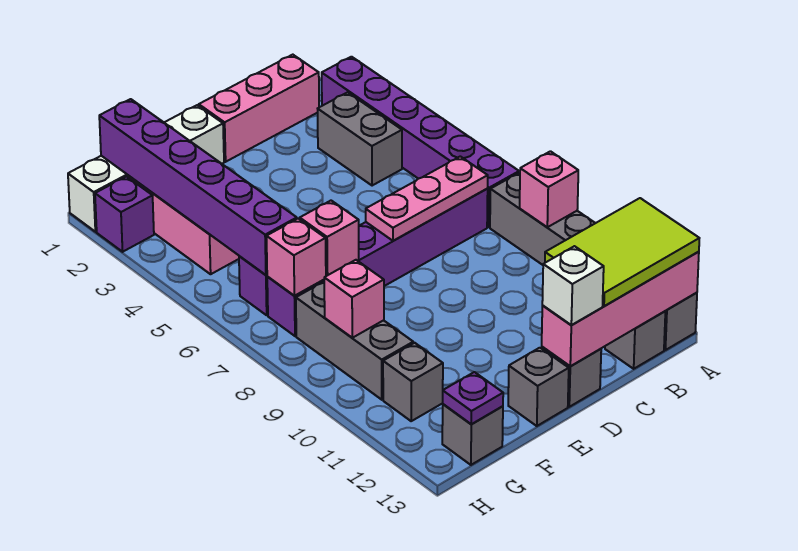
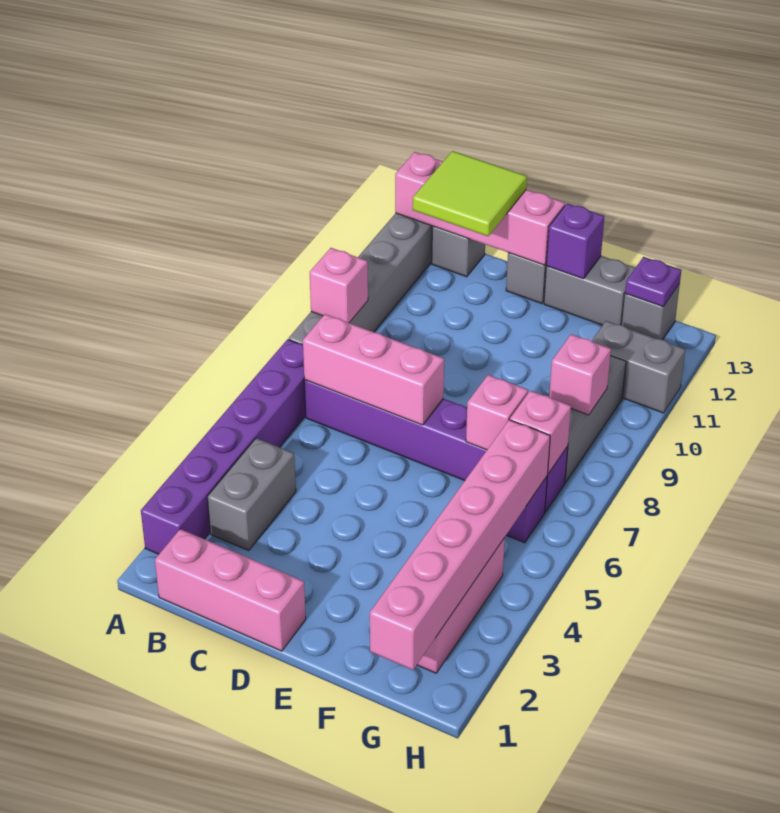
lime 2x3 tile [545,198,699,306] -> lime 2x2 tile [413,151,527,236]
pink 1x3 plate [366,156,488,241] -> pink 1x3 brick [303,314,444,425]
white 1x1 brick [542,246,604,325] -> none
white 1x4 brick [68,105,224,232] -> none
grey 1x1 brick [508,348,569,426] -> grey 1x2 brick [544,256,635,325]
purple 1x6 brick [99,99,297,275] -> pink 1x6 brick [370,420,550,670]
grey 1x1 brick [383,343,443,421] -> grey 1x2 brick [592,321,685,413]
purple 1x1 brick [95,177,154,252] -> purple 1x1 brick moved to [546,203,604,279]

